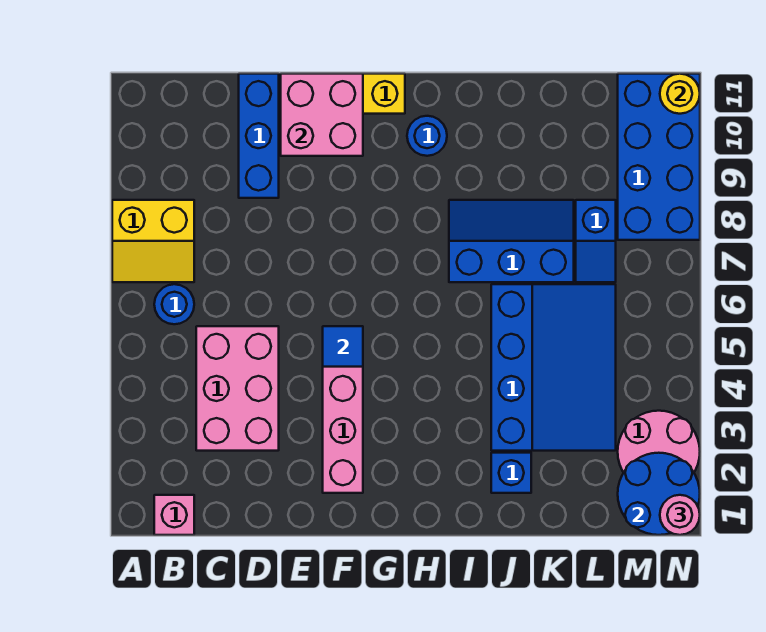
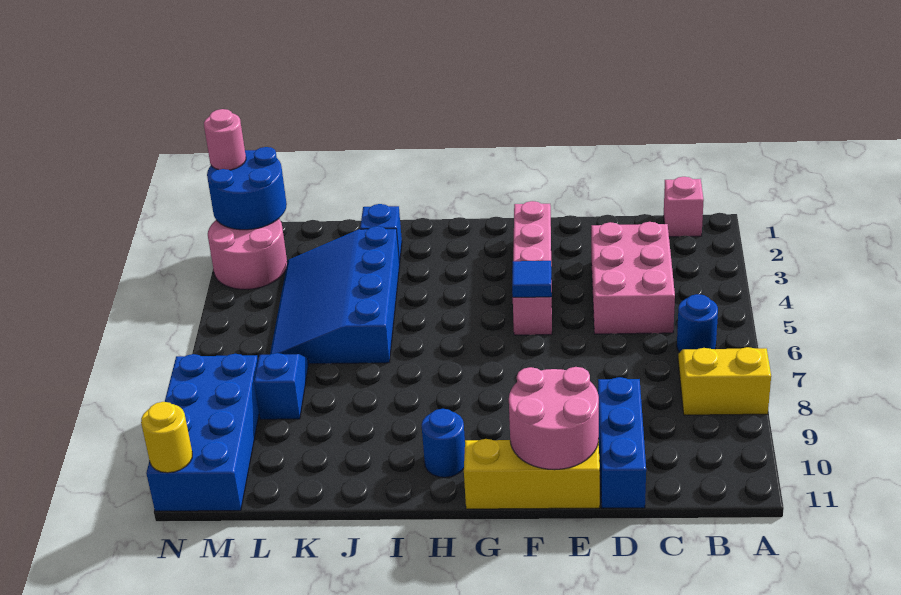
pink 2x2 brick [281,74,363,156] -> pink 2x2 round brick [509,367,599,470]
blue 2x3 slope [449,200,574,282] -> none

